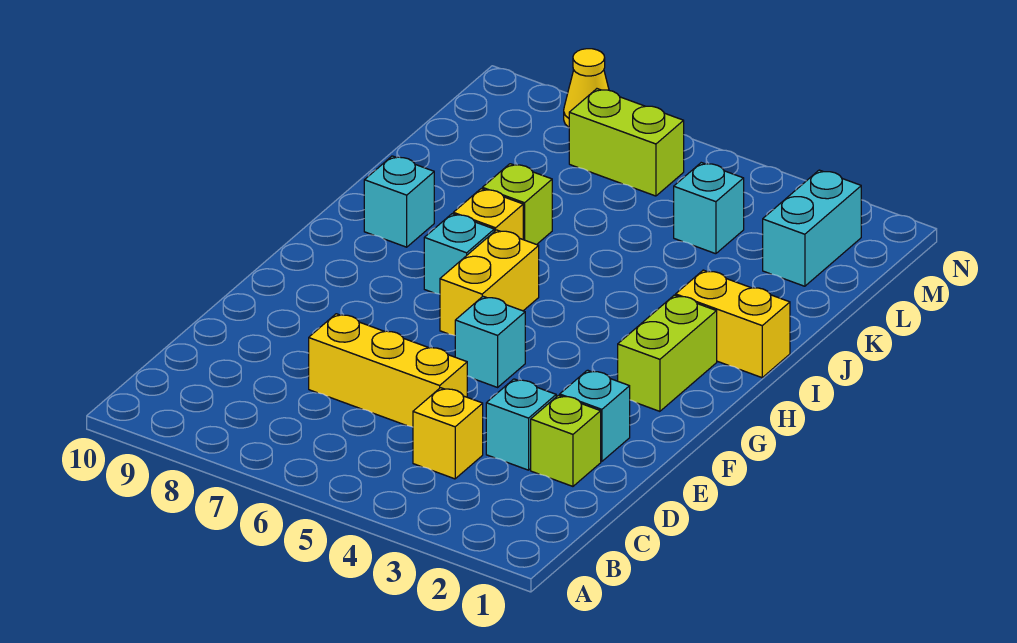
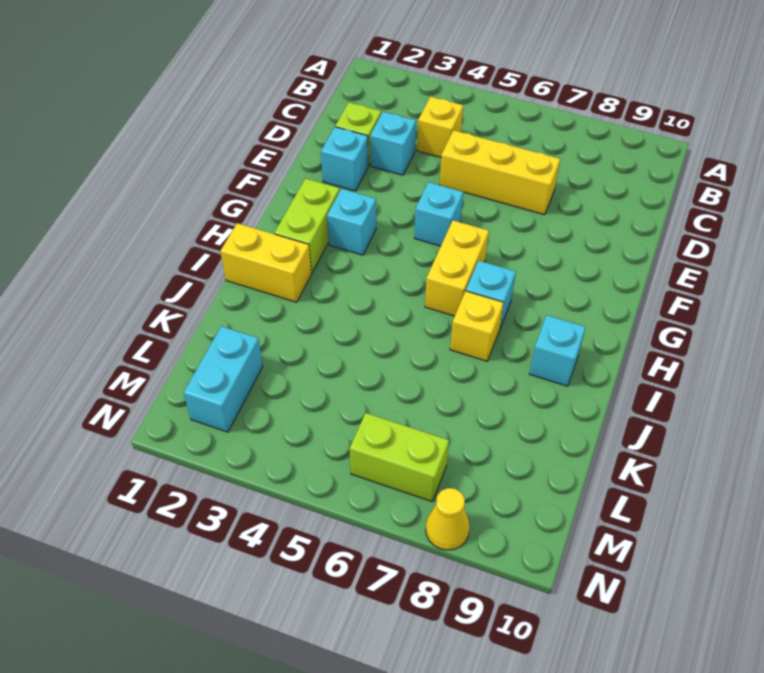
lime 1x1 brick [482,164,552,245] -> none
cyan 1x1 brick [674,163,744,254] -> cyan 1x1 brick moved to [327,189,376,255]

